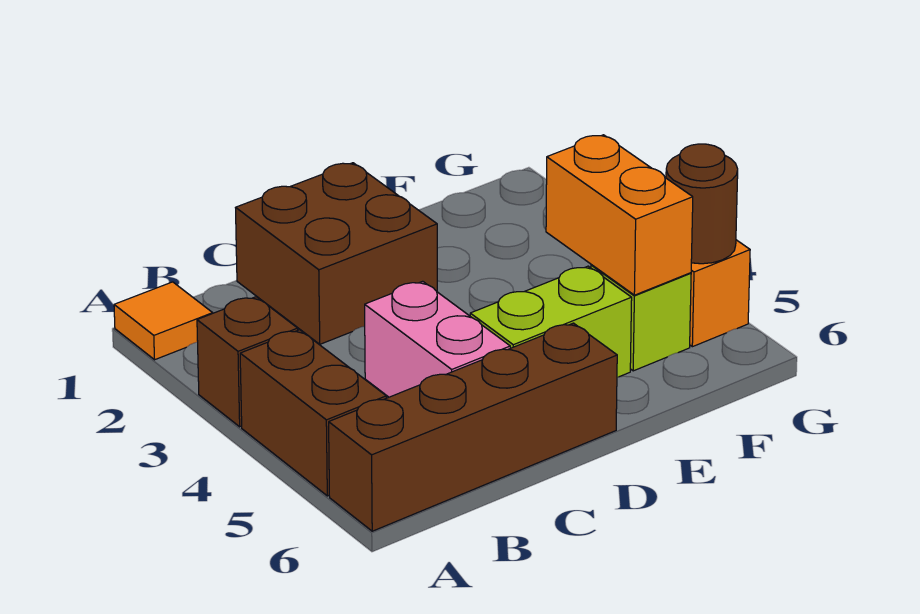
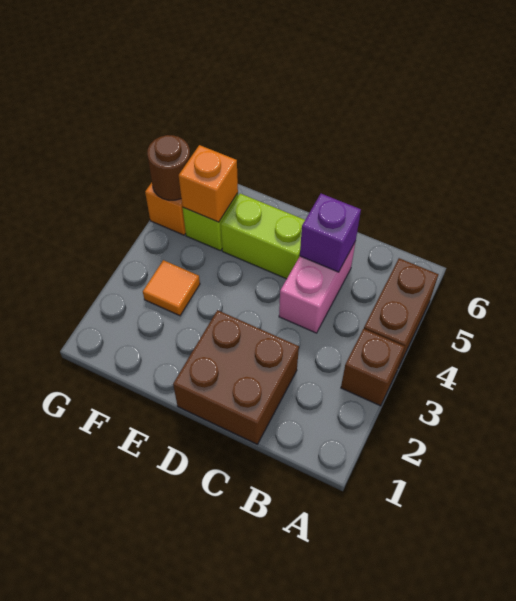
orange 1x1 tile [114,282,213,360] -> orange 1x1 tile moved to [143,260,200,316]
brown 1x4 brick [329,323,617,531] -> none
none -> purple 1x1 brick [300,194,361,272]
orange 1x2 brick [546,135,693,295] -> orange 1x1 brick [179,145,238,222]

